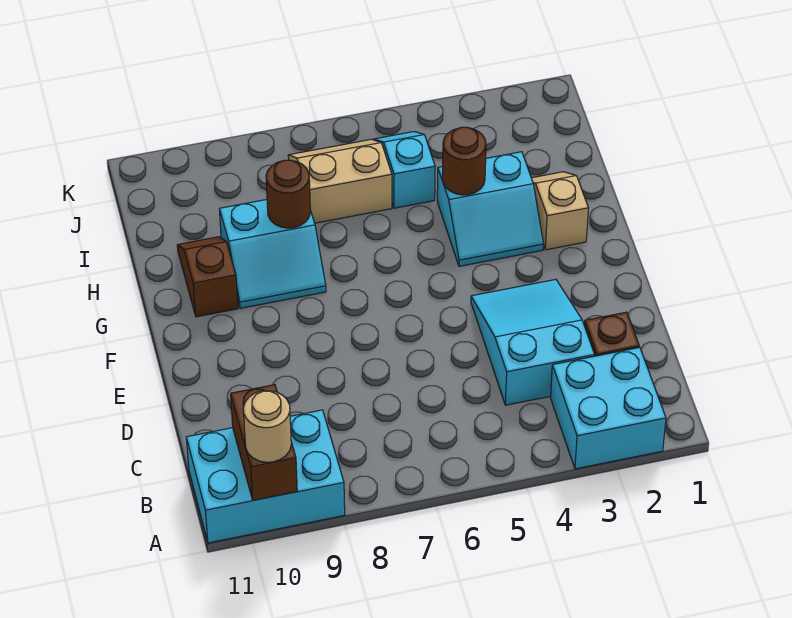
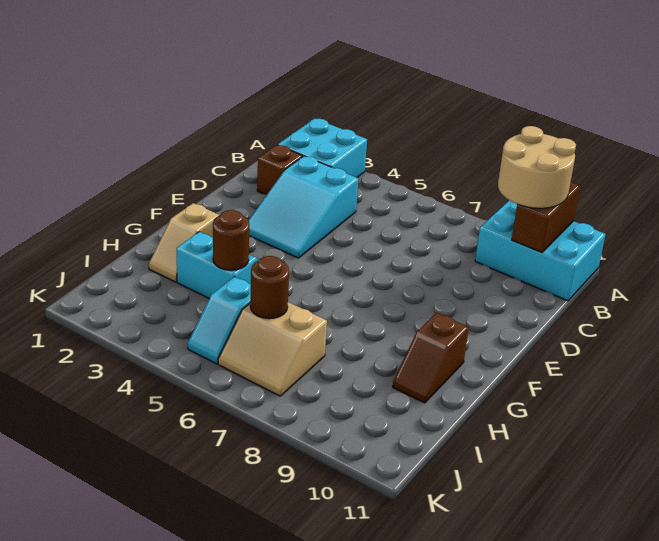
tan 1x1 round brick [243,391,291,462] -> tan 2x2 round brick [498,126,576,208]
cyan 2x2 slope [219,200,326,308] -> none
brown 1x1 round brick [266,160,310,228] -> brown 1x1 round brick moved to [250,256,289,319]

